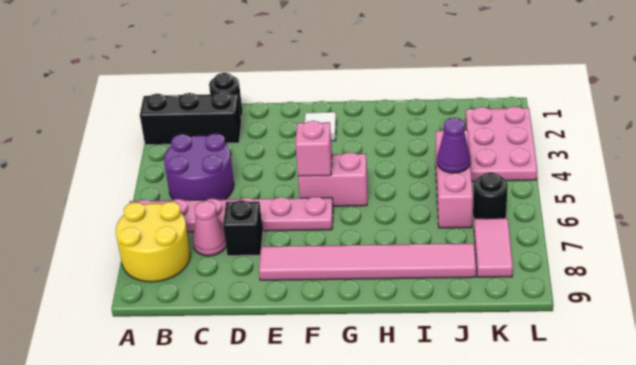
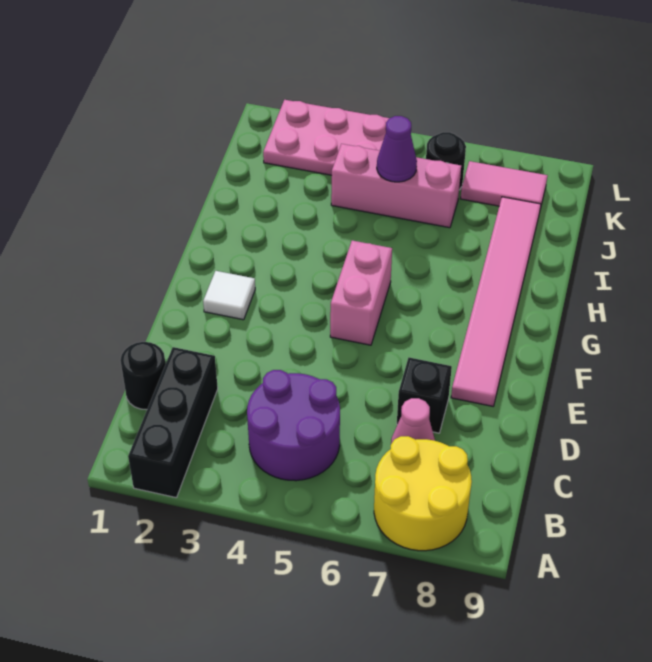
pink 1x6 plate [129,197,333,232] -> none
pink 1x1 brick [295,121,332,176] -> none

